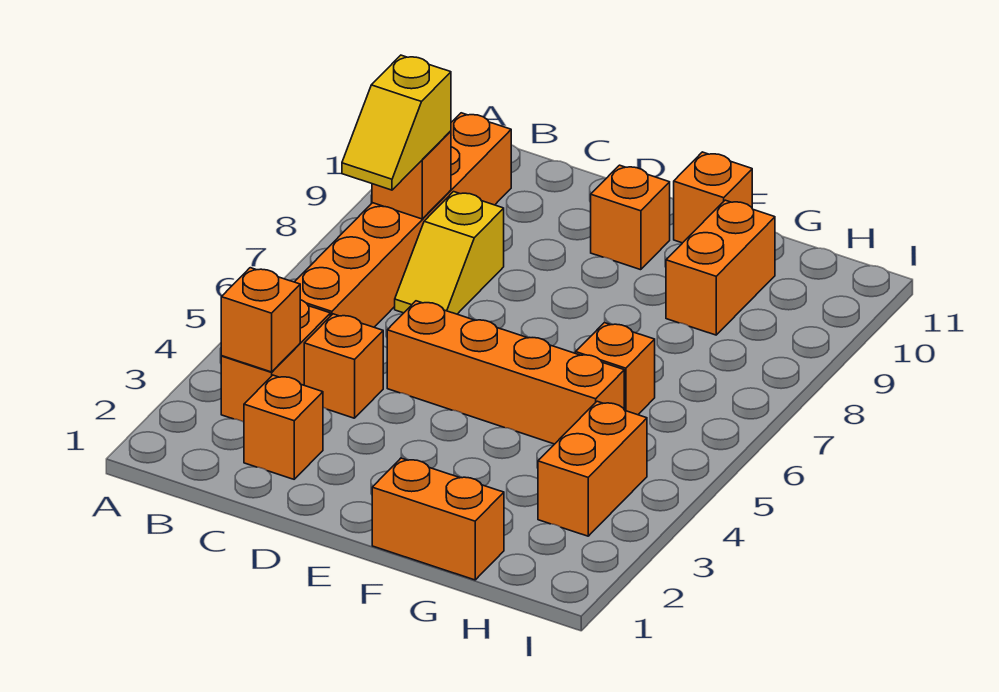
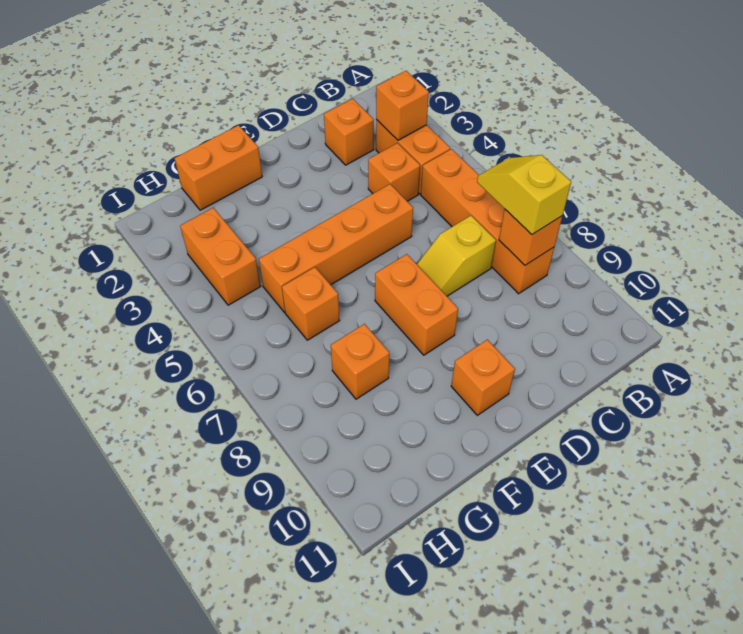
orange 1x6 brick [295,113,511,327] -> orange 1x4 brick [421,149,554,294]
yellow 1x2 slope [395,192,504,314] -> yellow 1x2 slope turned to [417,216,496,296]
orange 1x1 brick [674,152,752,243] -> orange 1x1 brick moved to [331,324,389,399]
orange 1x2 brick [666,200,775,335] -> orange 1x2 brick moved to [375,254,458,355]

